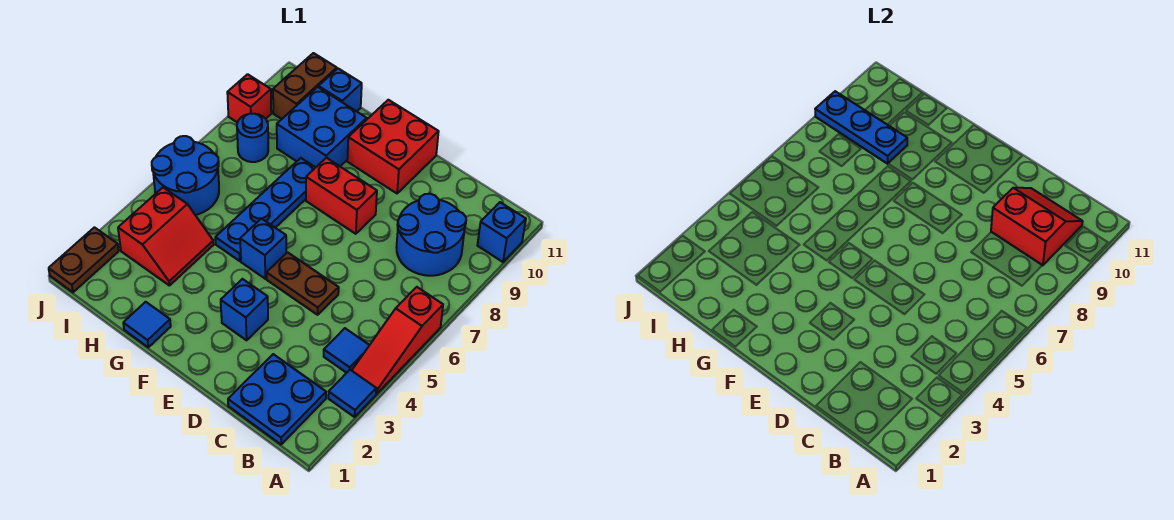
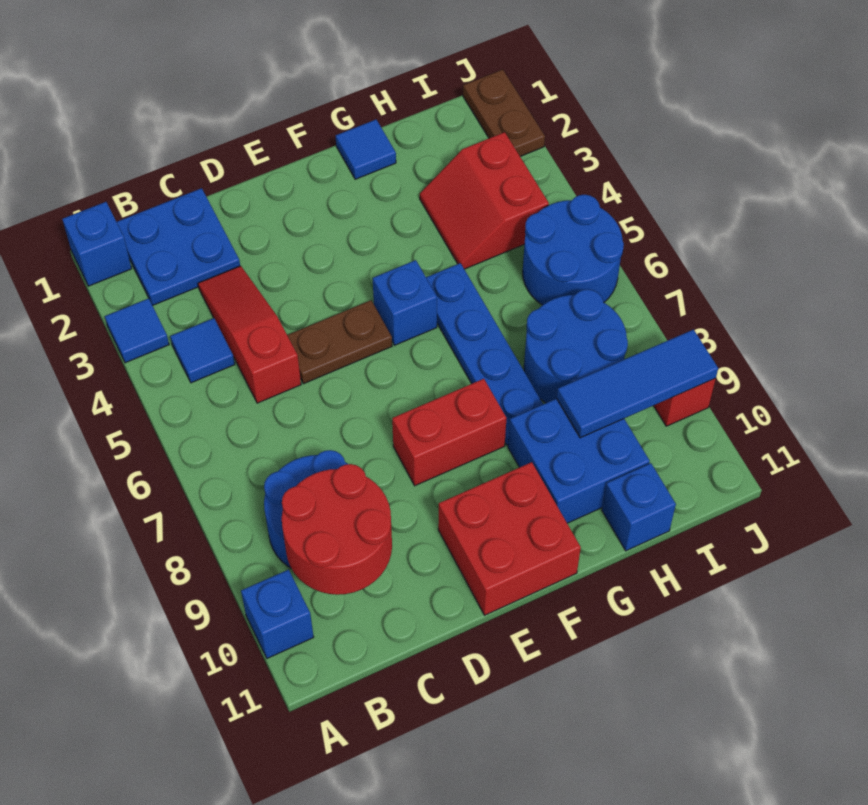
red 1x3 slope [352,287,443,394] -> red 1x3 slope moved to [198,266,301,403]
red 2x2 slope [991,188,1083,265] -> red 2x2 round brick [282,464,392,595]
blue 1x1 brick [221,279,268,340] -> blue 1x1 brick moved to [62,202,132,286]
blue 1x3 plate [815,91,907,164] -> blue 1x3 tile [557,330,718,438]
blue 1x1 round brick [237,114,268,162] -> blue 2x2 round brick [524,289,628,403]
brown 1x2 brick [273,53,337,119] -> none

